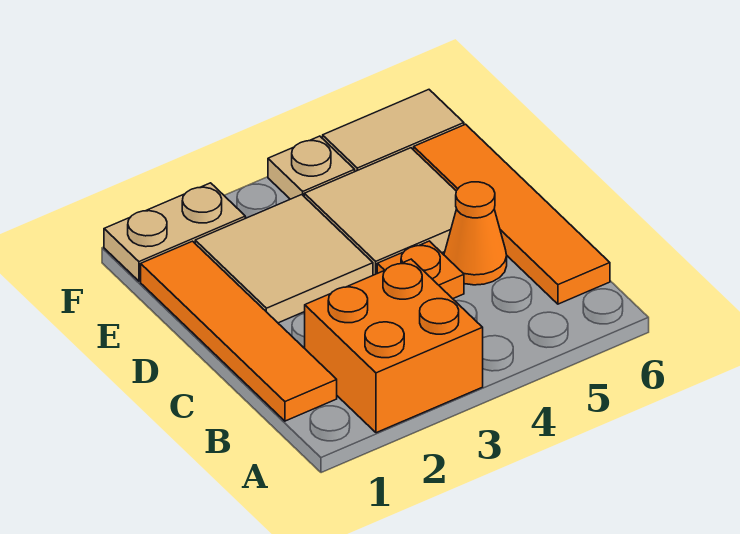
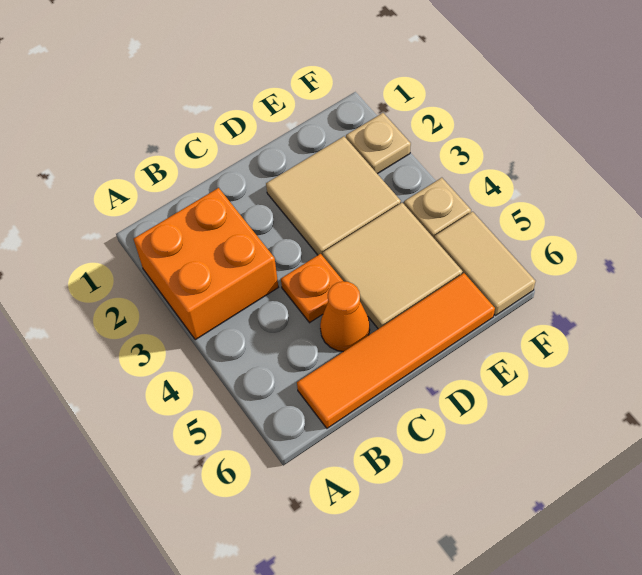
orange 1x4 tile [141,241,337,421] -> none
tan 1x2 plate [104,183,245,281] -> tan 1x1 plate [346,113,411,174]

